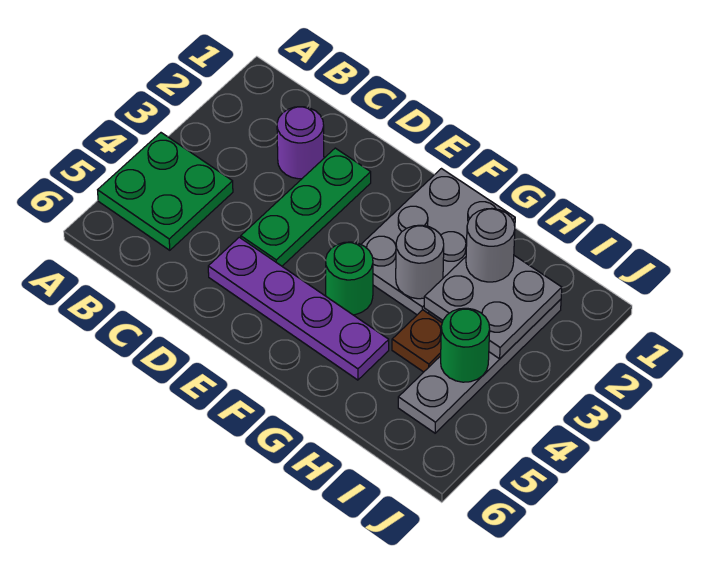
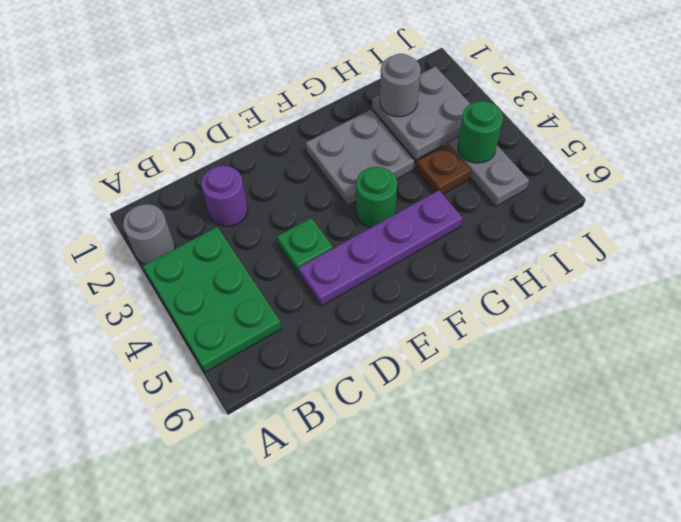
green 2x2 plate [98,133,233,250] -> green 2x3 plate [143,227,281,372]
green 1x3 plate [241,148,371,266] -> green 1x1 plate [277,218,333,274]
grey 2x3 plate [361,169,515,315] -> grey 2x2 plate [306,109,414,205]
grey 1x1 round brick [396,225,444,299] -> grey 1x1 round brick moved to [123,204,175,264]

